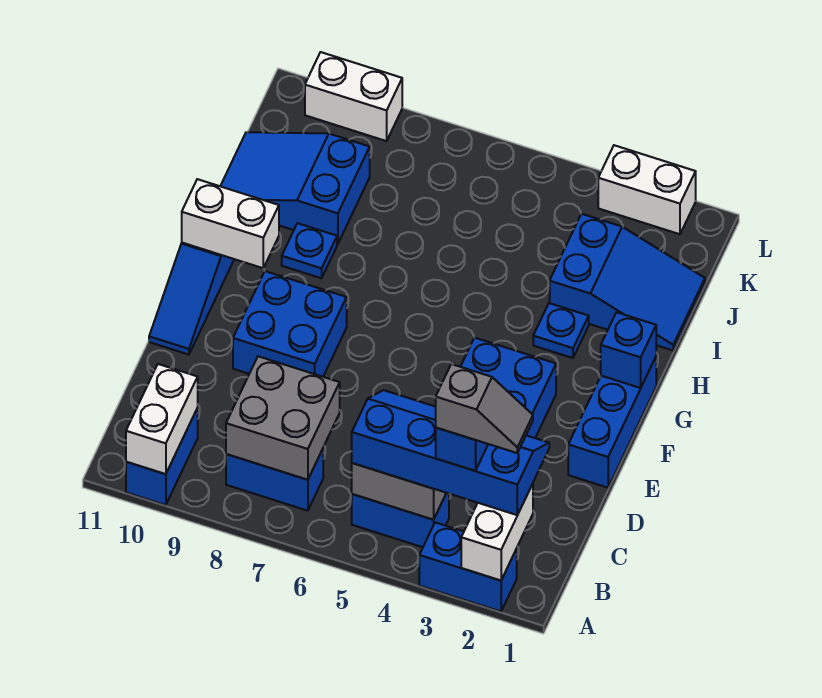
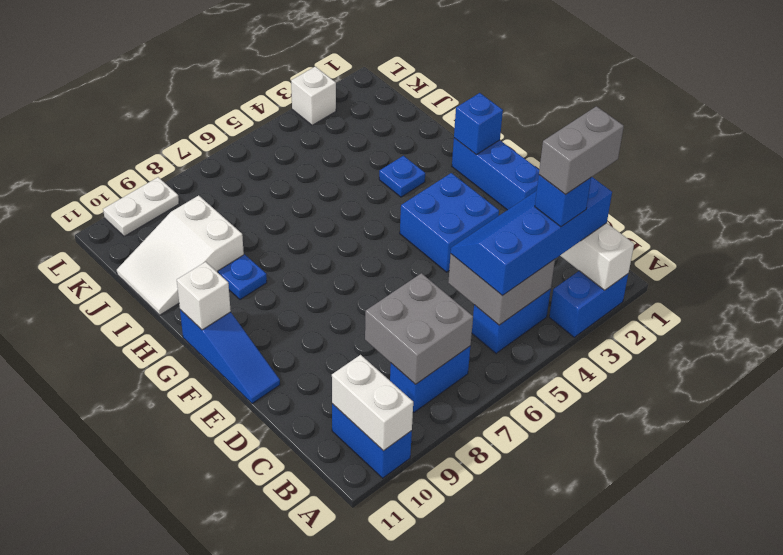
grey 1x2 slope [436,364,533,453] -> grey 1x2 brick [539,106,624,195]
blue 2x2 brick [233,271,347,377] -> none
white 1x2 brick [182,179,279,268] -> white 1x1 brick [177,262,231,330]
blue 2x3 slope [550,214,705,350] -> none
blue 2x3 slope [221,132,370,244] -> white 2x3 slope [117,195,244,315]
white 1x2 brick [598,145,696,234] -> white 1x1 brick [291,67,336,125]
white 1x2 brick [305,52,402,141] -> white 1x2 plate [103,177,179,236]

